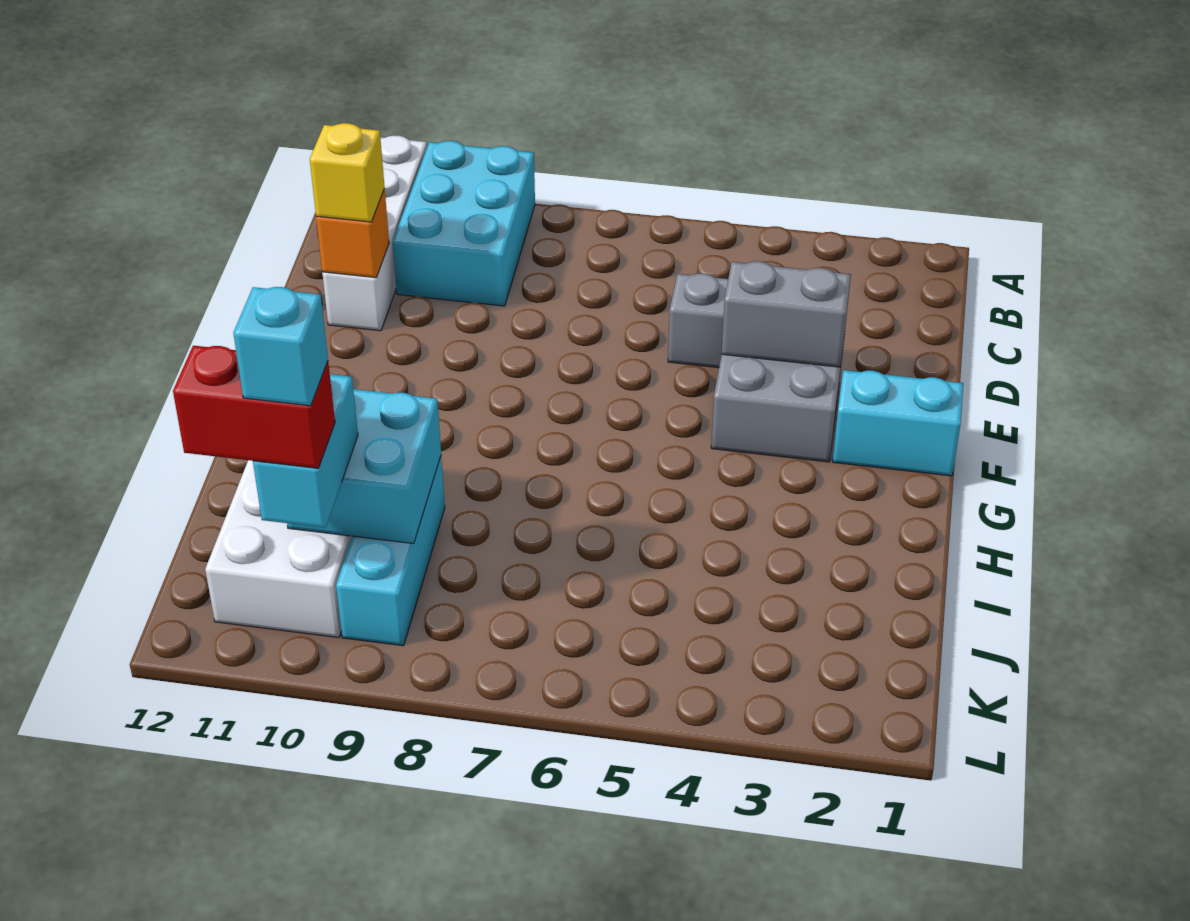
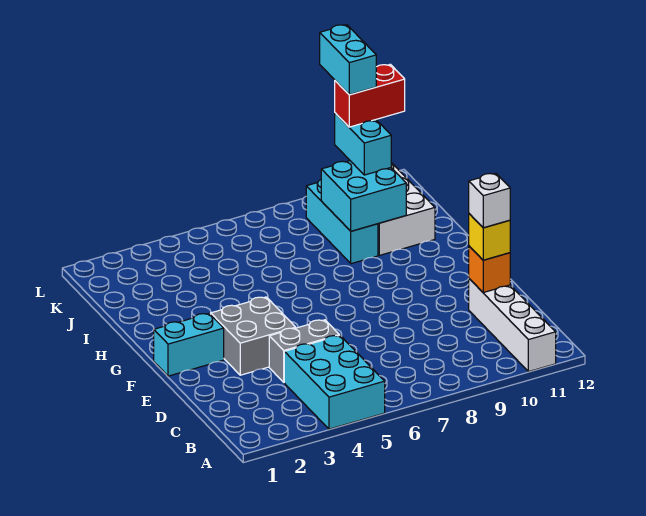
cyan 2x3 brick [393,141,535,306] -> cyan 2x3 brick moved to [284,335,385,429]
none -> white 1x1 brick [469,173,510,228]
grey 1x2 brick [722,261,851,367] -> none
cyan 1x1 brick [233,287,328,406] -> cyan 1x2 brick [320,25,376,95]

